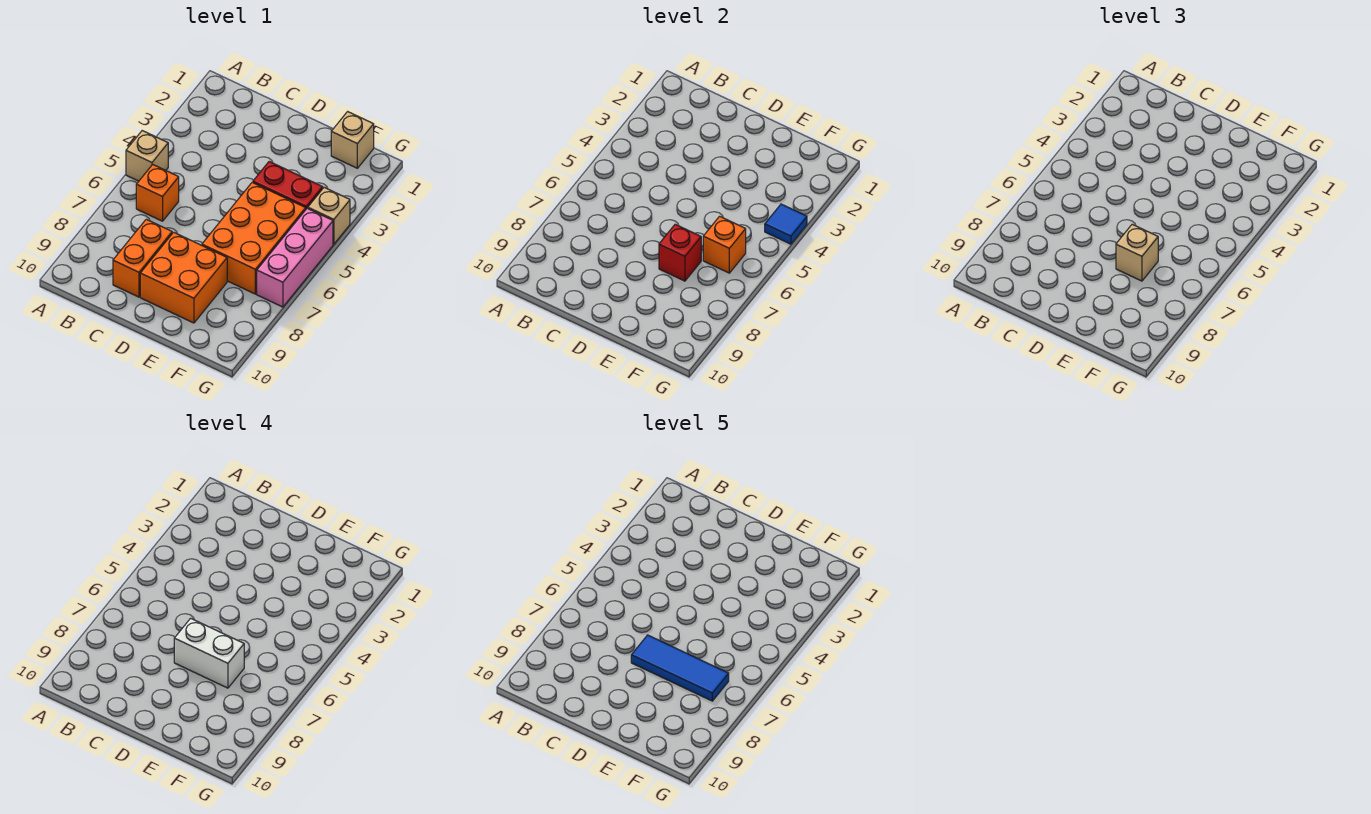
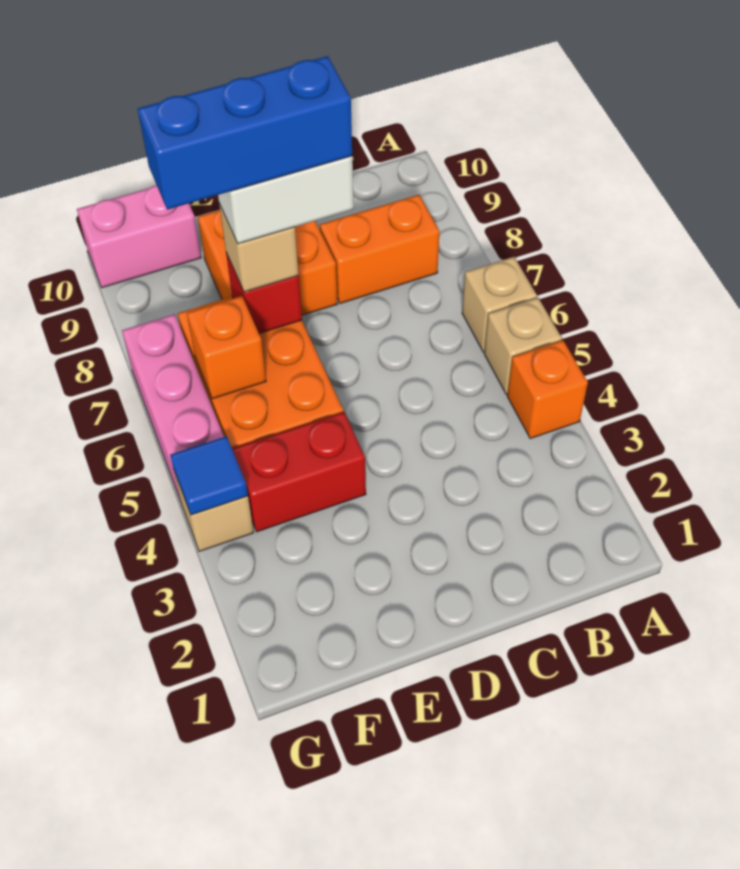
orange 1x1 brick [136,165,179,221] -> orange 1x1 brick moved to [507,340,588,439]
orange 1x2 brick [113,219,172,297] -> orange 1x2 brick turned to [320,195,440,304]
blue 1x3 tile [631,635,729,701] -> blue 1x3 brick [138,56,352,210]
tan 1x1 brick [331,112,374,168] -> tan 1x1 brick moved to [462,257,537,352]
none -> pink 1x2 brick [77,185,201,288]

